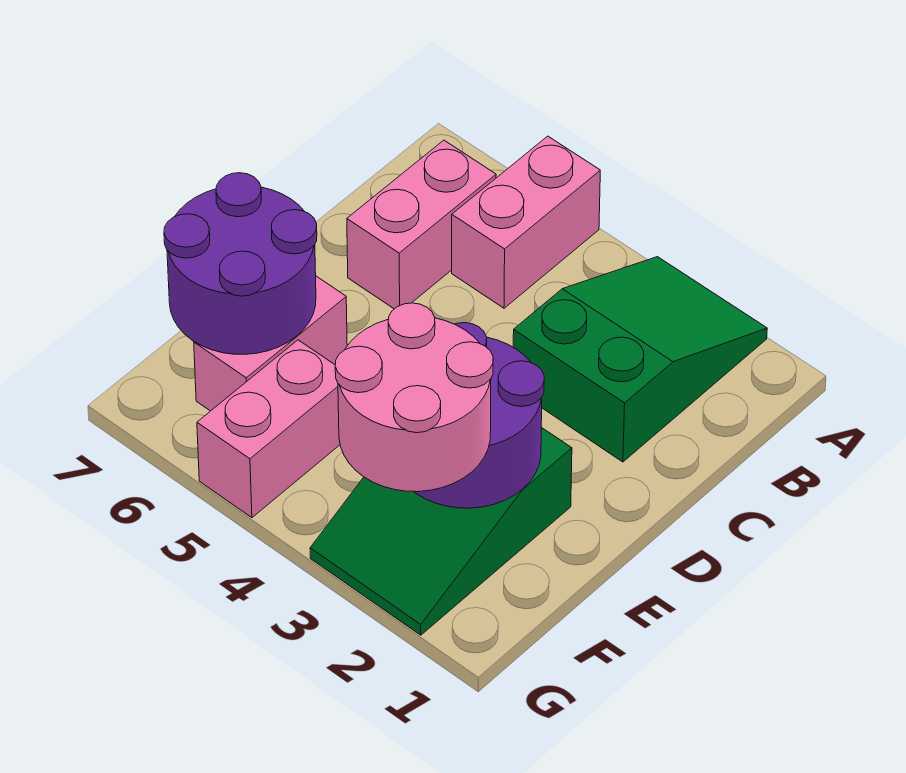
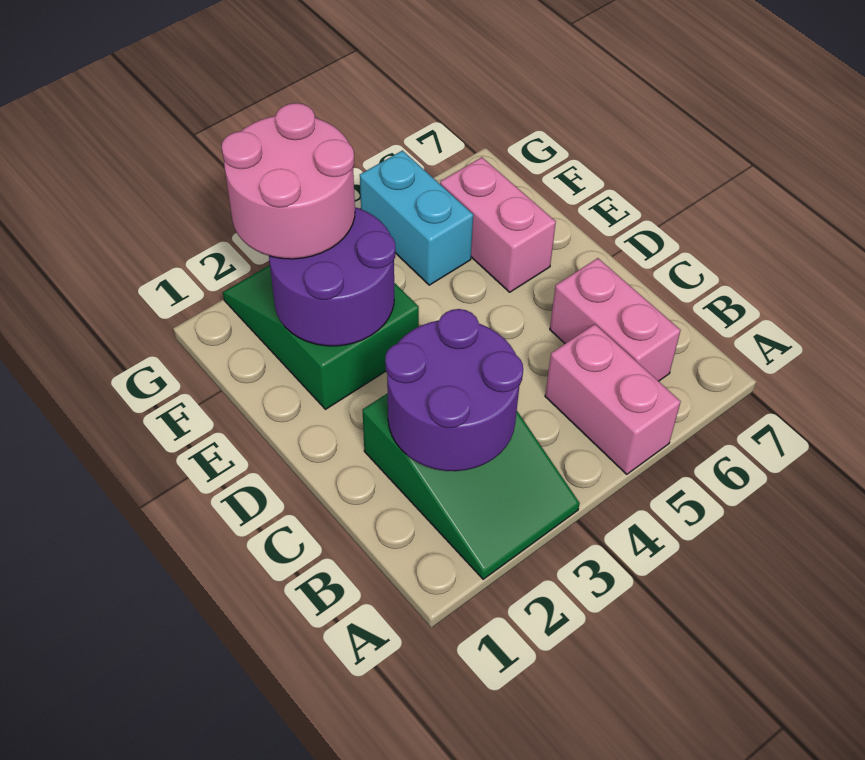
purple 2x2 round brick [164,173,317,354] -> purple 2x2 round brick moved to [385,309,523,471]
pink 1x2 brick [197,340,340,518] -> cyan 1x2 brick [360,151,473,285]

